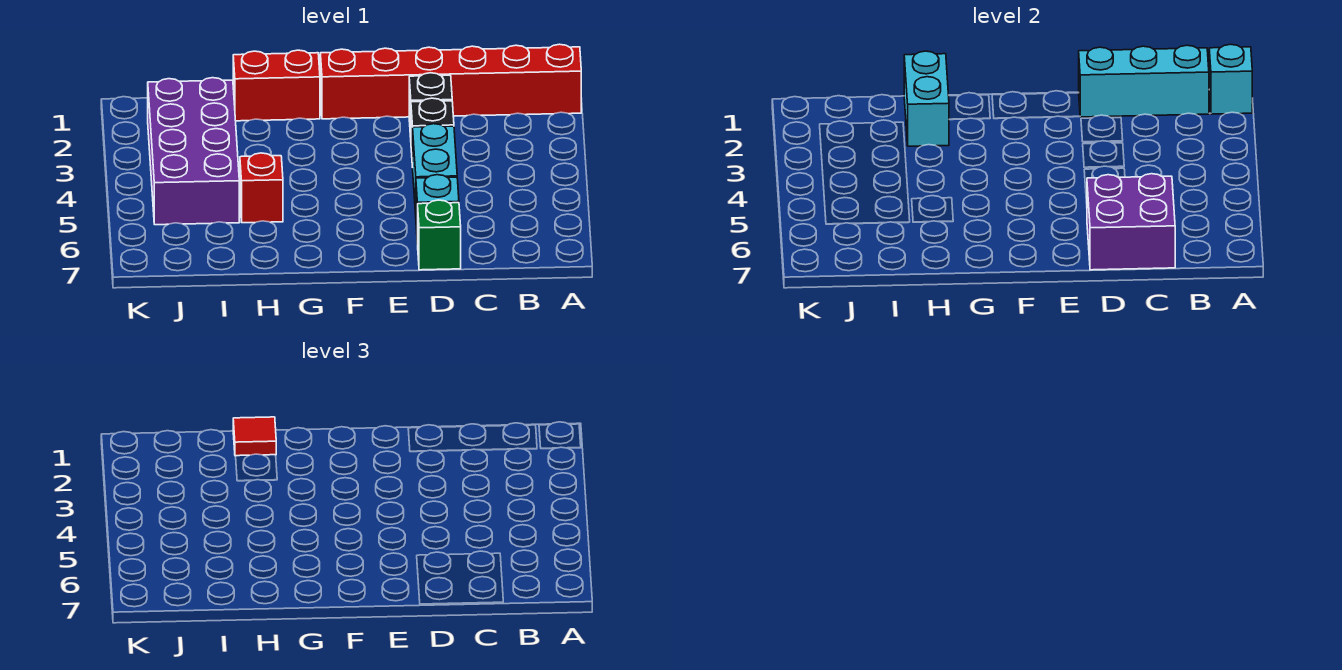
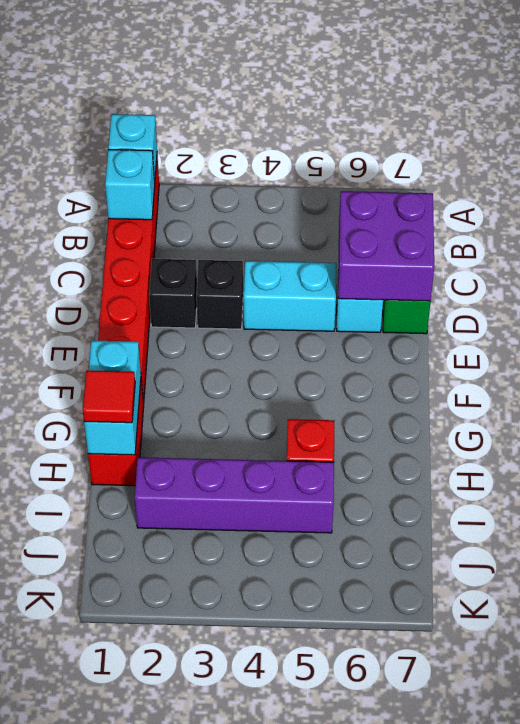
cyan 1x3 brick [1079,45,1209,117] -> cyan 1x1 brick [105,150,155,220]
cyan 1x2 brick [904,51,949,146] -> cyan 1x2 brick turned to [84,340,141,455]
purple 2x4 brick [148,78,239,225] -> purple 1x4 brick [135,457,334,533]

